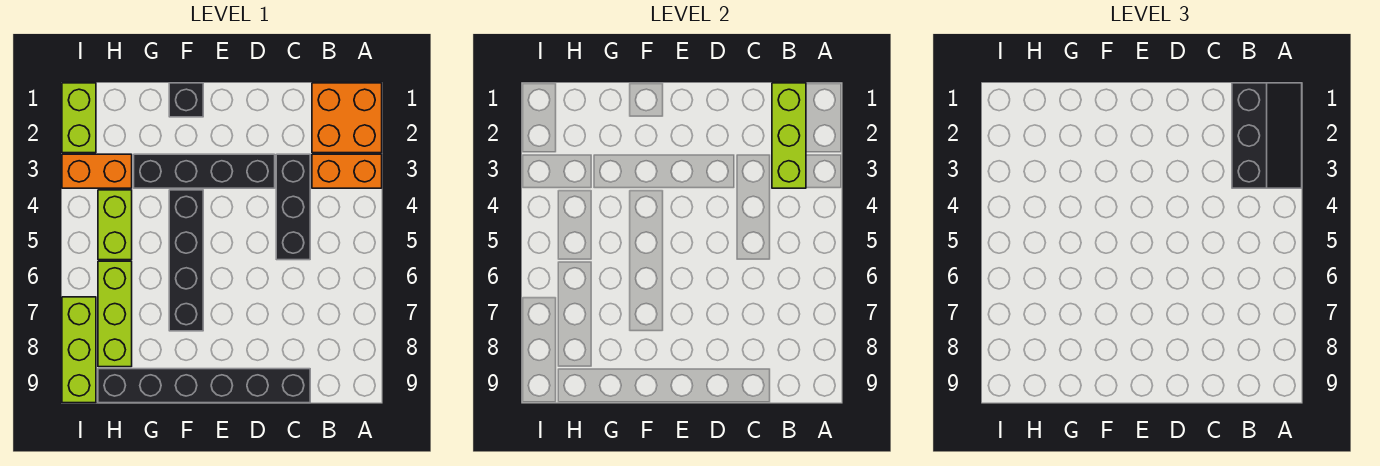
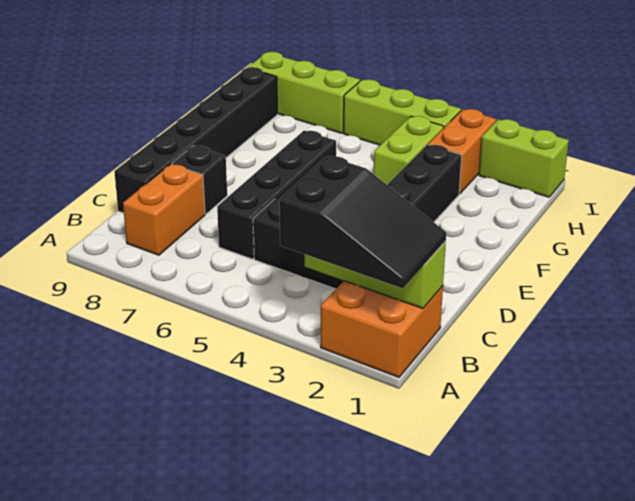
black 2x3 slope [1232,83,1302,188] -> black 2x3 slope turned to [279,156,446,288]
orange 1x2 brick [312,154,382,188] -> orange 1x2 brick moved to [123,164,205,255]
black 1x1 brick [169,83,203,117] -> black 1x1 brick moved to [172,145,227,214]
black 1x4 brick [169,190,203,331] -> black 1x4 brick turned to [217,131,336,259]
lime 1x2 brick [98,190,132,260] -> lime 1x2 brick turned to [373,116,444,185]
lime 1x3 brick [98,261,132,367] -> lime 1x3 brick moved to [344,79,461,145]

